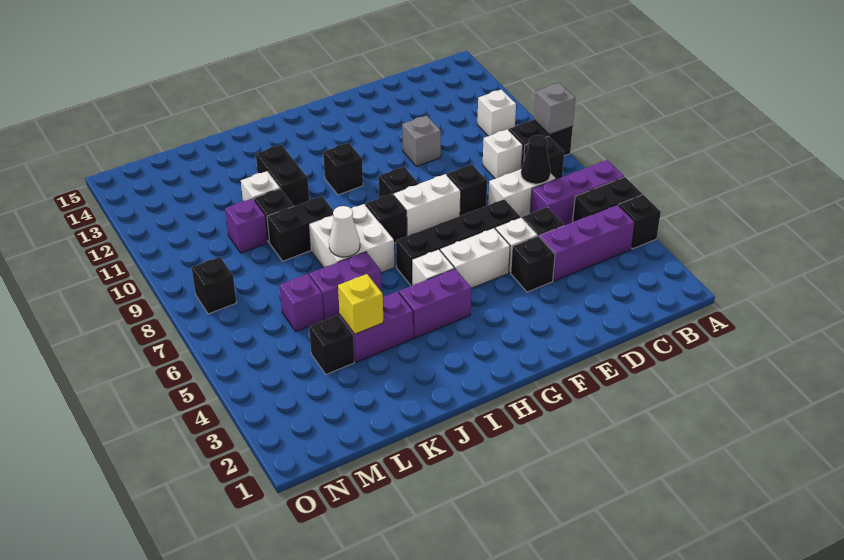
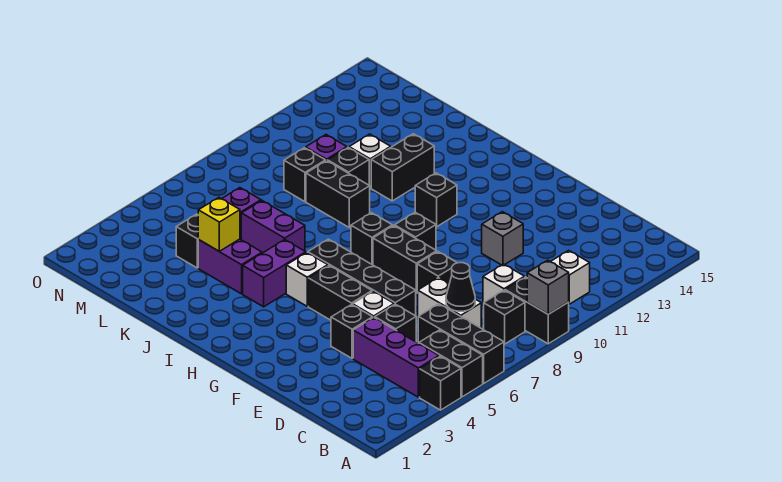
purple 1x3 brick [530,160,624,225] -> black 1x3 brick [418,304,504,384]
white 1x2 brick [440,228,510,288] -> black 1x2 brick [308,266,372,320]
white 1x2 brick [393,174,461,236] -> black 1x2 brick [373,226,437,292]
purple 1x2 brick [399,269,471,338] -> purple 1x2 brick turned to [243,240,306,307]
white 2x2 brick [310,204,394,273] -> none
white 1x1 cone [329,206,360,257] -> none
black 1x1 brick [192,257,236,314] -> black 1x1 brick moved to [284,148,326,202]

